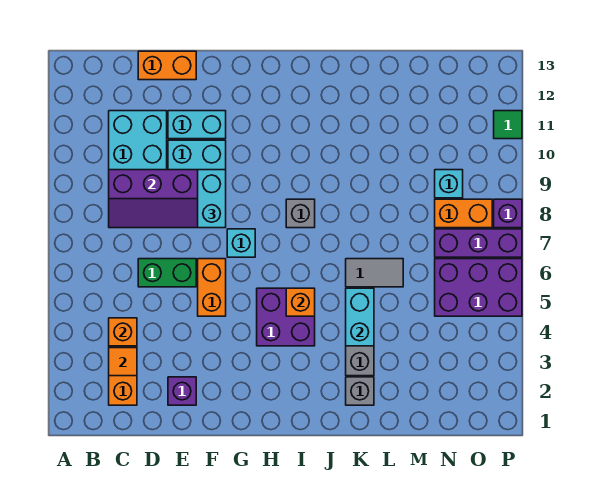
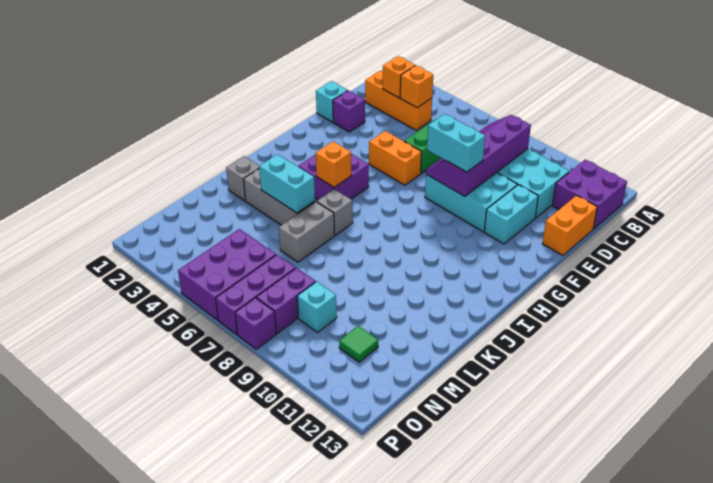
none -> purple 2x2 brick [552,160,627,229]
orange 1x1 tile [109,348,137,376] -> orange 1x1 brick [383,56,415,98]
cyan 1x1 brick [227,229,255,257] -> cyan 1x1 brick moved to [316,81,348,122]
grey 1x1 brick [286,199,315,228] -> grey 1x1 brick moved to [317,189,353,235]
grey 1x2 tile [346,259,403,287] -> grey 1x2 brick [279,202,335,262]
orange 1x2 brick [435,199,492,228] -> purple 1x2 brick [256,268,316,333]
green 1x1 tile [494,111,522,139] -> green 1x1 tile moved to [339,326,378,362]

